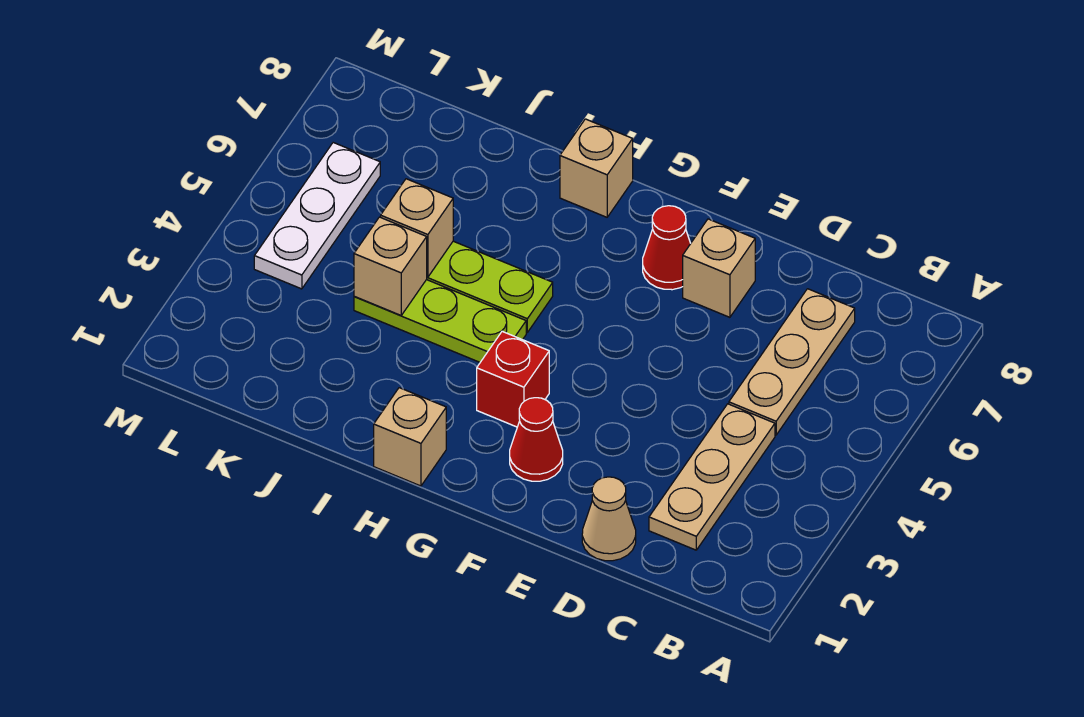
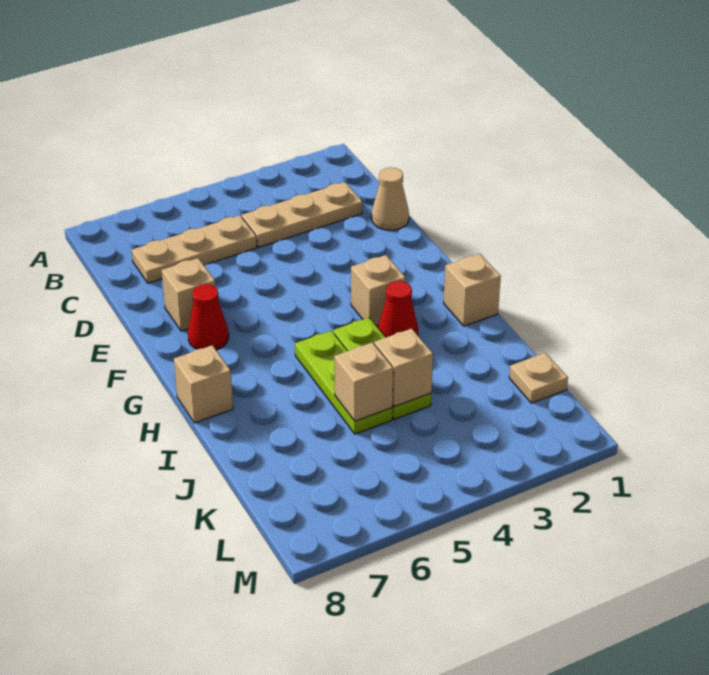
red 1x1 cone [510,398,563,481] -> red 1x1 cone moved to [378,281,418,337]
red 1x1 brick [477,331,549,427] -> tan 1x1 brick [351,255,406,326]
none -> tan 1x1 plate [509,353,568,403]
white 1x3 plate [254,143,380,289] -> none

